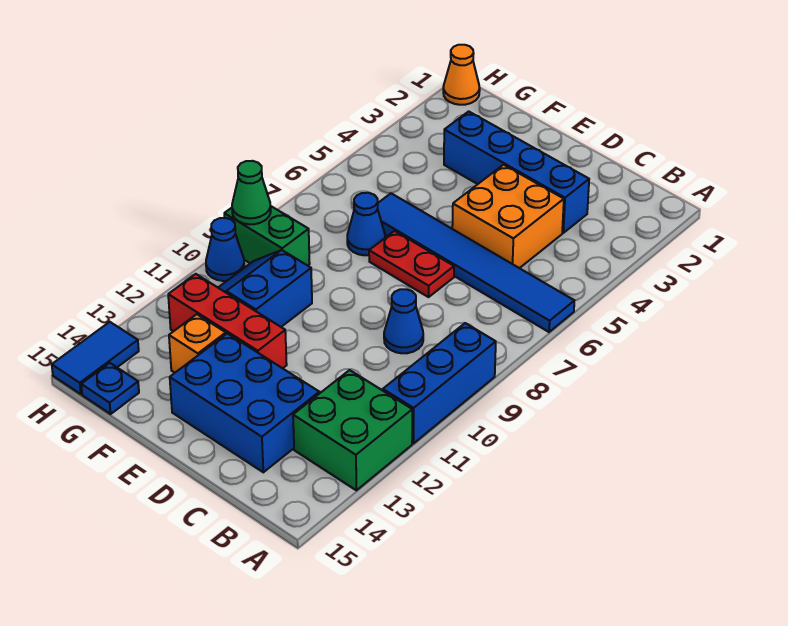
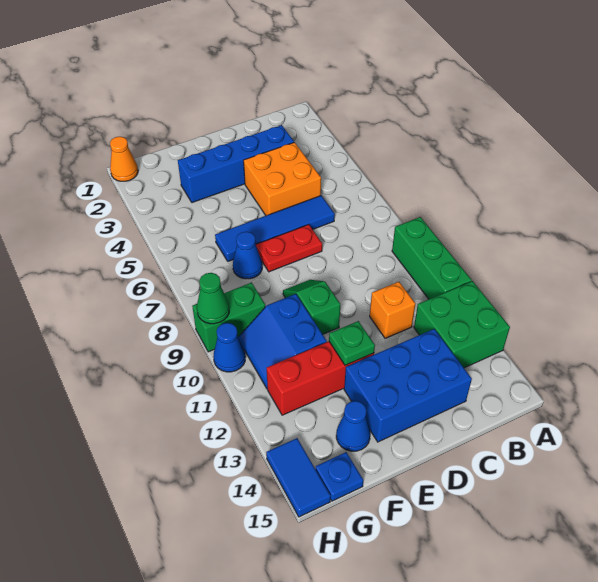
blue 1x6 tile [378,193,574,332] -> blue 1x4 tile [215,196,335,261]
blue 1x3 brick [383,323,496,443] -> green 1x3 brick [392,217,472,299]
blue 1x1 cone [384,289,423,353] -> blue 1x1 cone moved to [336,401,370,451]
none -> green 1x2 slope [283,280,340,334]
none -> green 1x1 plate [329,321,375,365]
orange 1x1 brick [169,314,226,373] -> orange 1x1 brick moved to [370,282,415,338]

